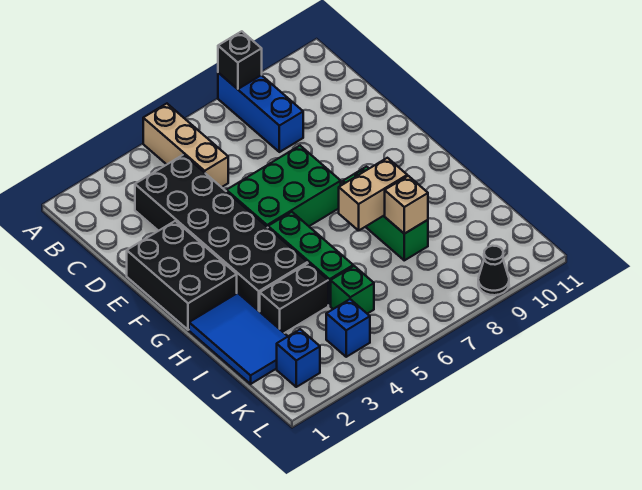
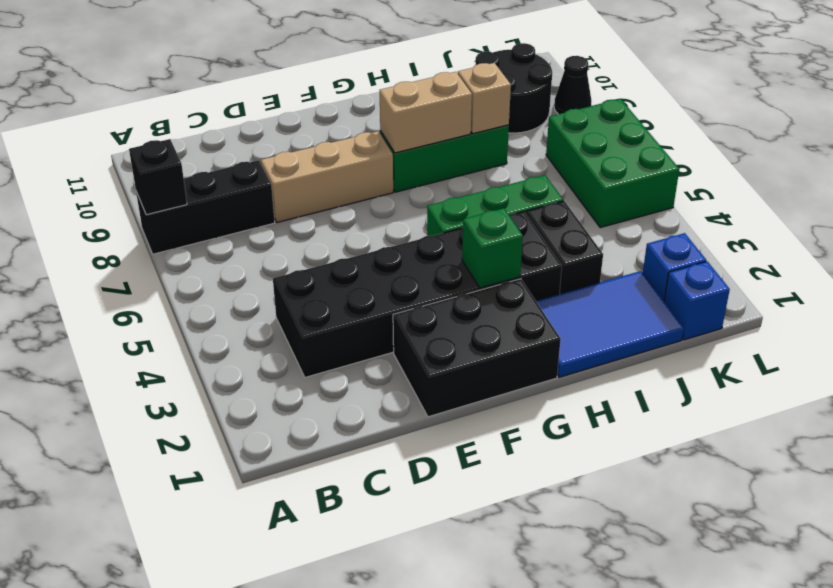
tan 1x3 brick [143,104,228,187] -> tan 1x3 brick moved to [261,131,393,222]
blue 1x3 brick [218,73,303,152] -> black 1x3 brick [136,160,275,254]
green 2x3 brick [226,146,341,227] -> green 2x3 brick moved to [546,99,679,228]
tan 1x2 brick [339,158,407,231] -> tan 1x2 brick turned to [380,72,472,153]
green 1x1 brick [331,266,374,314] -> green 1x1 brick moved to [462,208,523,288]
none -> black 2x2 round brick [476,43,552,133]
blue 1x1 brick [326,299,370,357] -> blue 1x1 brick moved to [664,261,730,340]

